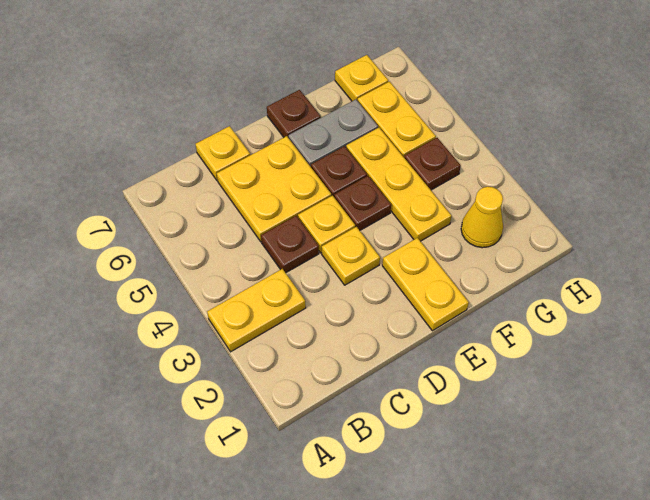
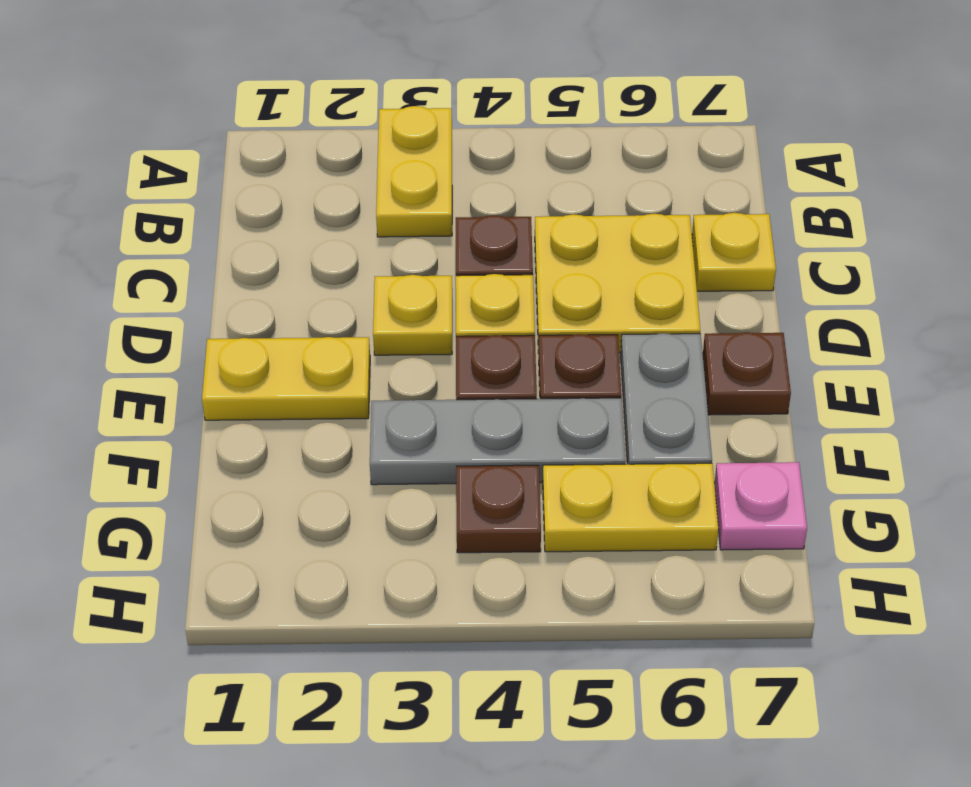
yellow 1x3 plate [346,128,452,241] -> grey 1x3 plate [370,398,626,485]
yellow 1x1 cone [461,187,503,248] -> none
yellow 1x1 plate [335,55,388,101] -> pink 1x1 plate [714,462,807,550]

